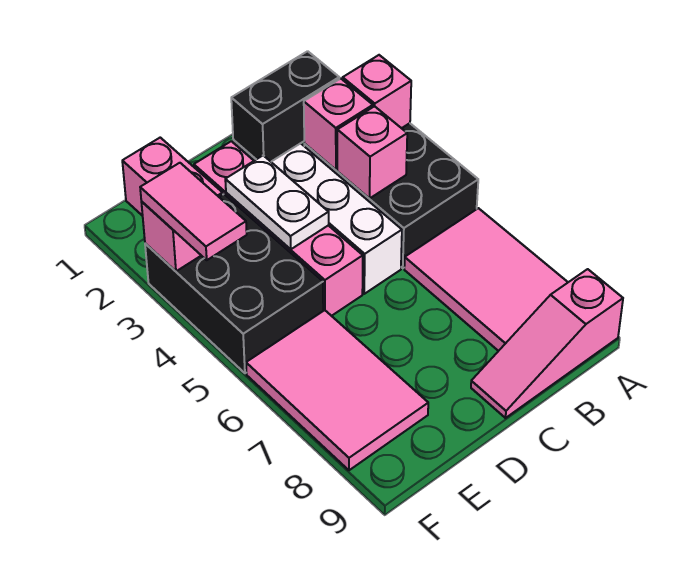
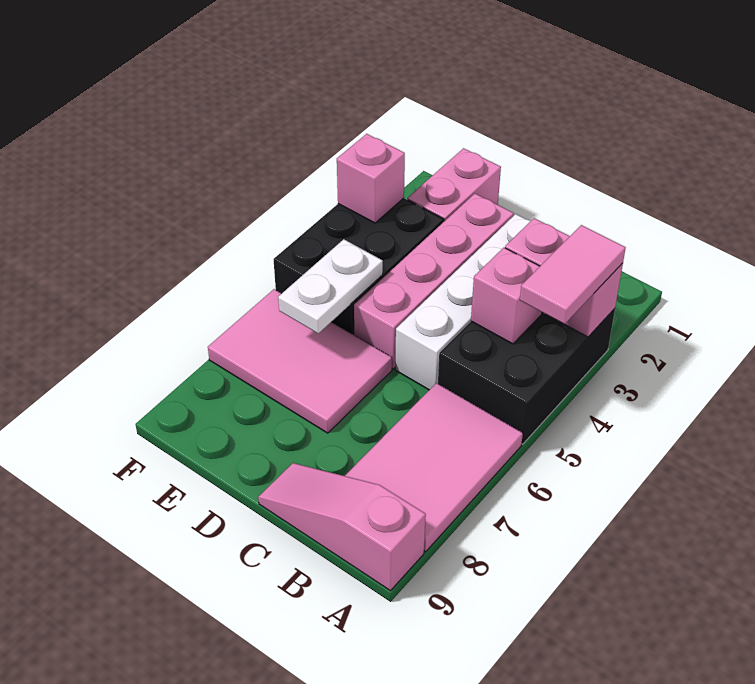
black 1x2 brick [231,51,339,162] -> none
white 1x2 plate [225,155,329,249] -> white 1x2 plate moved to [278,239,383,333]
pink 2x3 tile [246,310,428,470] -> pink 2x3 tile turned to [208,289,392,433]
pink 1x2 tile [140,163,247,260] -> pink 1x2 tile moved to [520,225,626,324]

